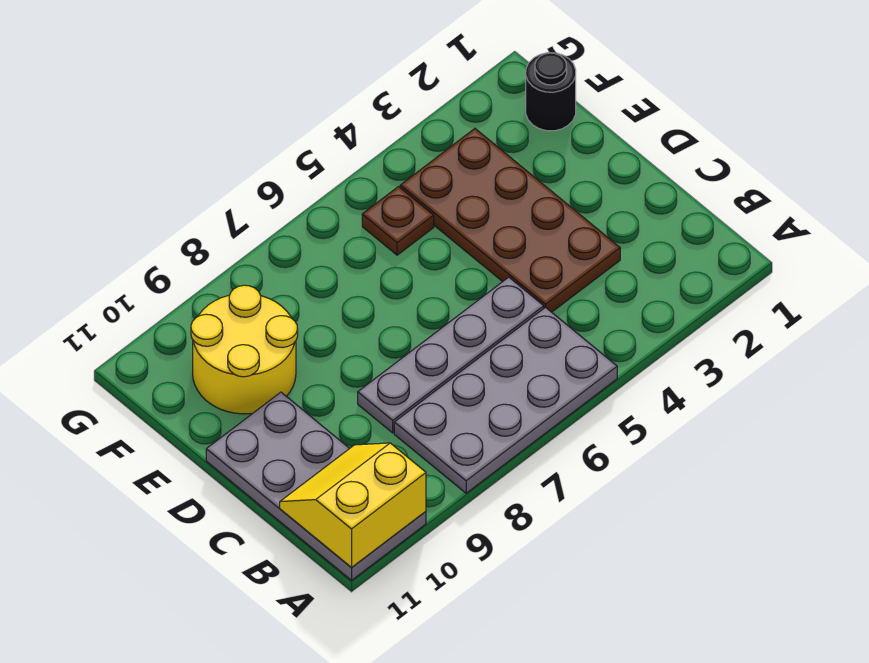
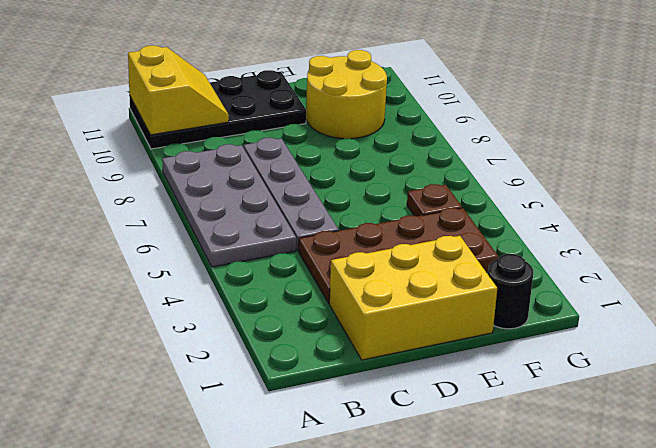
grey 2x4 plate [206,392,426,580] -> black 2x4 plate [129,70,306,149]
none -> yellow 2x3 brick [329,236,497,360]

